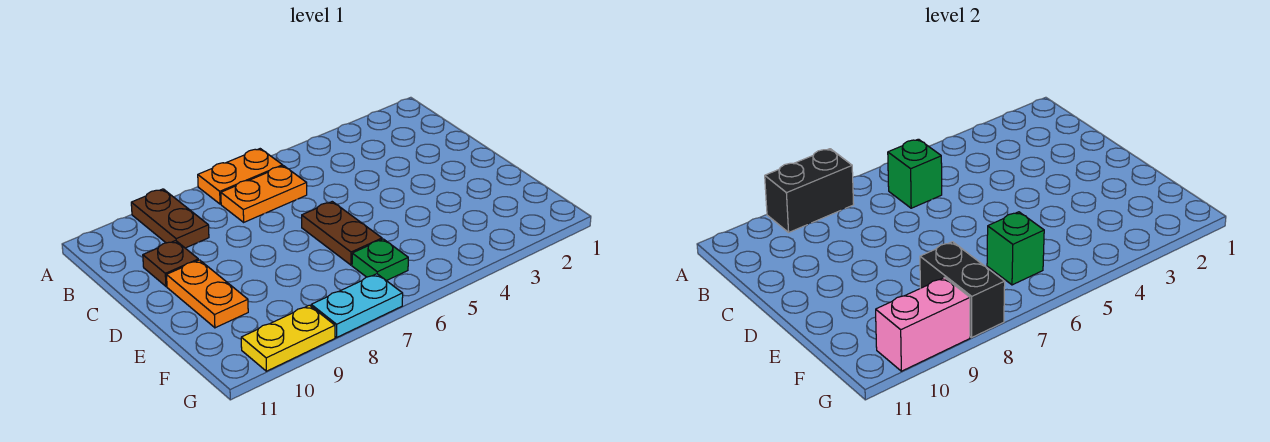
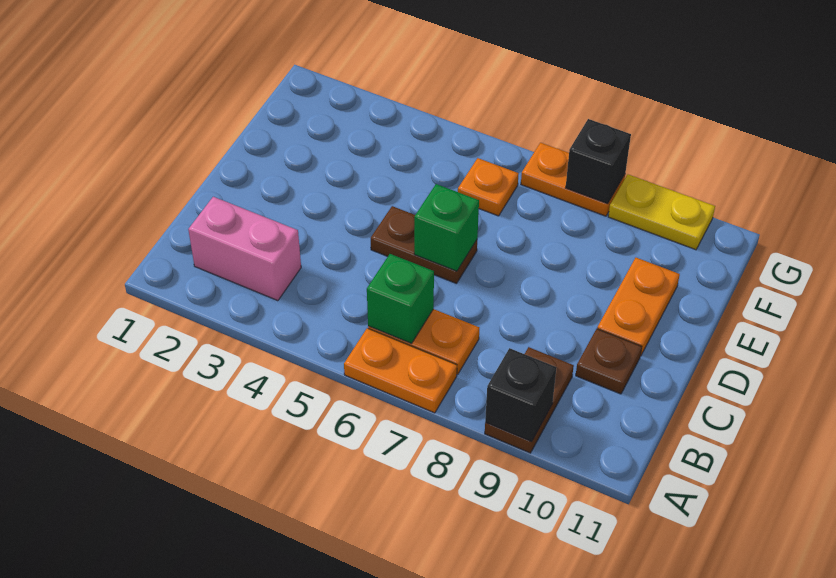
black 1x2 brick [765,149,854,232] -> black 1x1 brick [485,348,557,442]
brown 1x2 plate [302,202,382,265] -> brown 1x2 plate turned to [371,206,477,284]
green 1x1 plate [352,239,408,281] -> orange 1x1 plate [458,158,519,216]
green 1x1 brick [987,212,1044,285] -> green 1x1 brick moved to [414,184,479,271]
black 1x2 brick [920,242,1005,338] -> black 1x1 brick [566,119,631,204]
cyan 1x2 plate [311,274,403,338] -> orange 1x2 plate [521,143,625,216]
pink 1x2 brick [876,278,970,371] -> pink 1x2 brick moved to [188,197,301,301]

